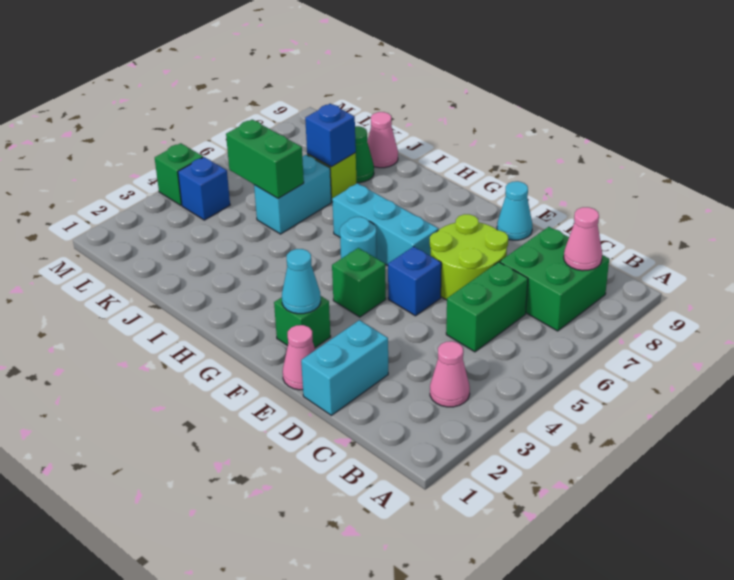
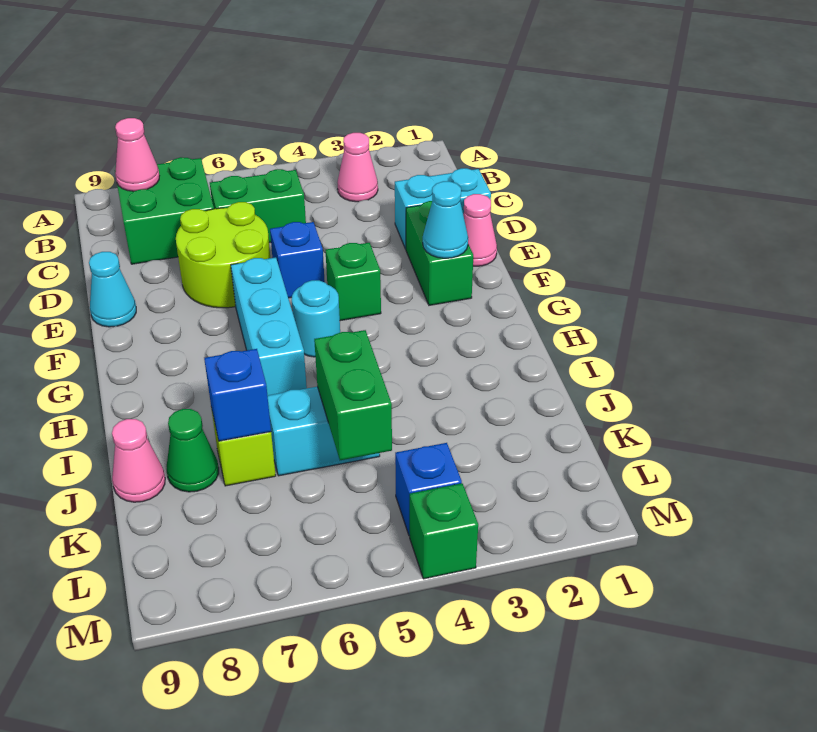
green 1x1 brick [274,296,331,348] -> green 1x2 brick [406,201,473,305]

